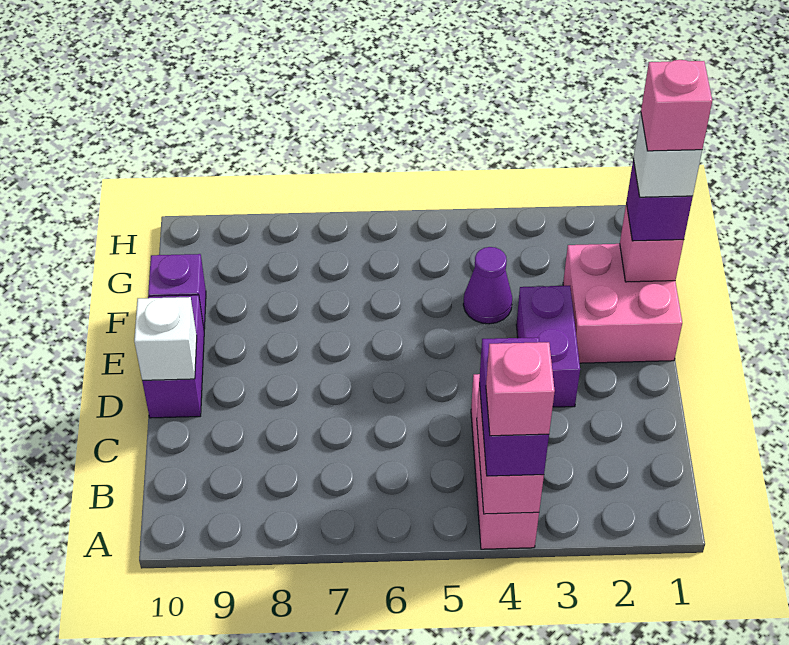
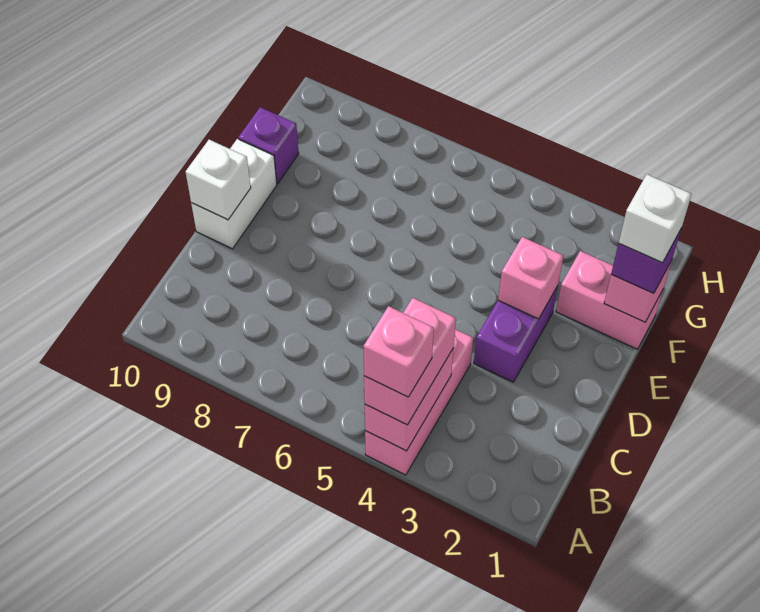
purple 1x2 brick [479,337,549,476] -> pink 1x2 brick [364,298,456,425]
purple 1x2 brick [142,295,204,418] -> white 1x2 brick [191,139,277,249]
pink 2x2 brick [563,244,682,363] -> pink 1x2 brick [556,251,663,349]
pink 1x1 brick [641,60,712,151] -> pink 1x1 brick moved to [498,237,563,319]
purple 1x1 cone [463,247,512,324] -> none

